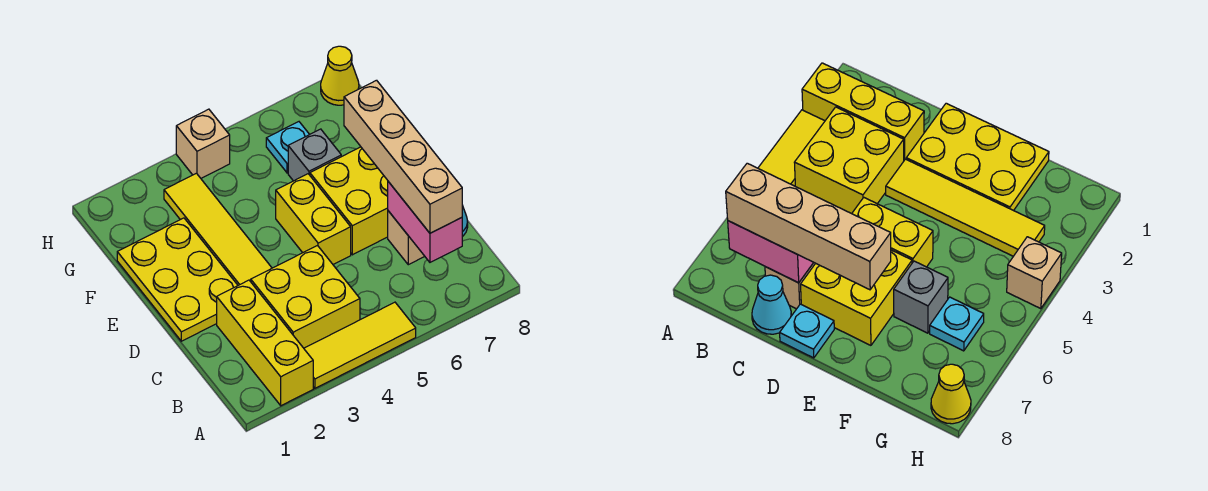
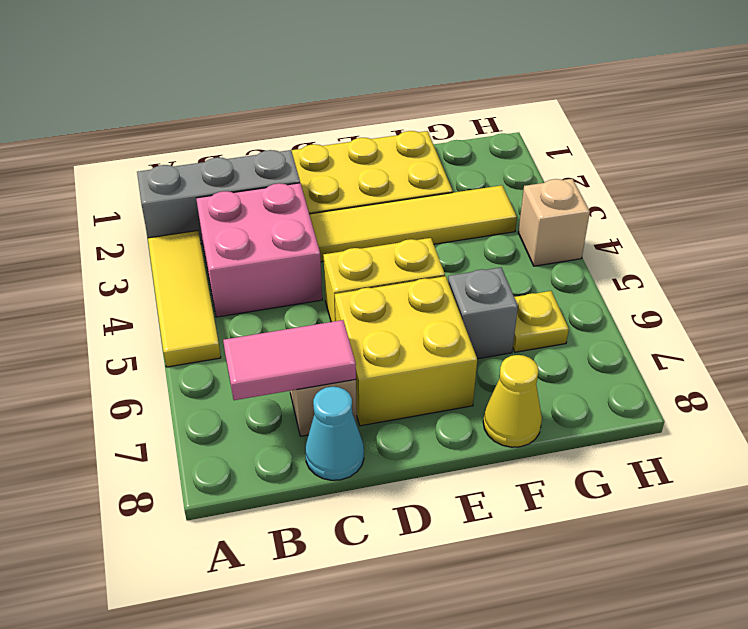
yellow 1x3 brick [217,280,313,406] -> grey 1x3 brick [137,150,300,244]
yellow 2x2 brick [251,246,360,348] -> pink 2x2 brick [196,183,322,317]
pink 1x2 brick [388,182,462,262] -> pink 1x2 tile [223,320,356,400]
tan 1x4 brick [344,80,462,233] -> none
cyan 1x1 plate [780,304,834,358] -> none
cyan 1x1 plate [266,122,309,173] -> yellow 1x1 plate [513,291,569,352]
yellow 1x1 cone [321,46,359,105] -> yellow 1x1 cone moved to [483,355,542,447]

